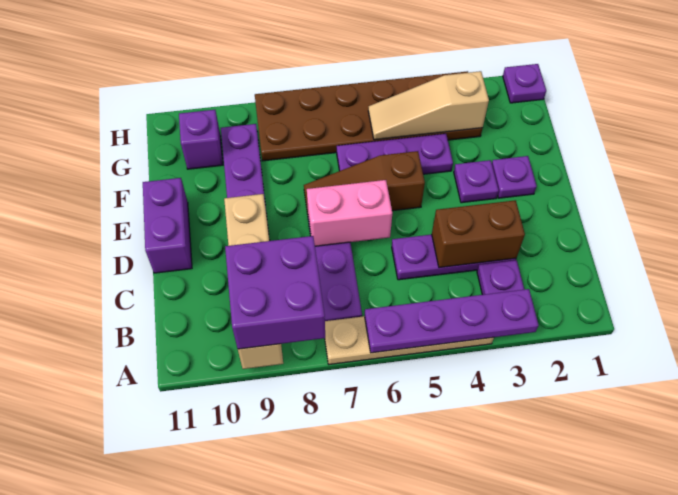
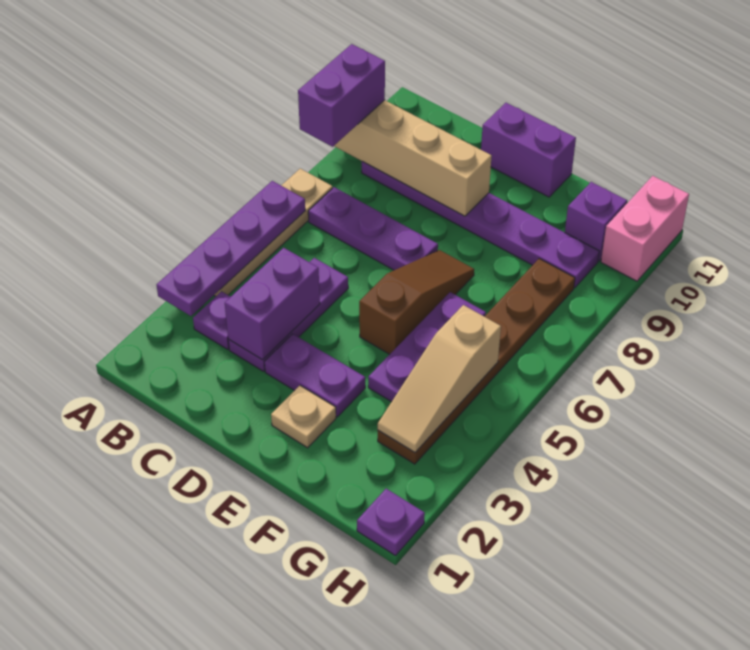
purple 2x2 brick [225,236,325,349] -> purple 1x2 brick [298,44,385,147]
brown 1x2 brick [432,200,525,268] -> purple 1x2 brick [225,248,320,360]
pink 1x2 brick [307,180,392,246] -> pink 1x2 brick moved to [601,176,689,281]
purple 1x1 plate [492,156,537,198] -> tan 1x1 plate [271,386,336,448]
purple 1x1 plate [454,160,499,203] -> purple 1x2 plate [265,334,365,417]
brown 2x6 plate [255,71,482,161] -> brown 1x6 plate [378,259,575,464]
tan 1x3 slope [368,71,489,140] -> tan 1x3 slope turned to [378,305,501,452]

